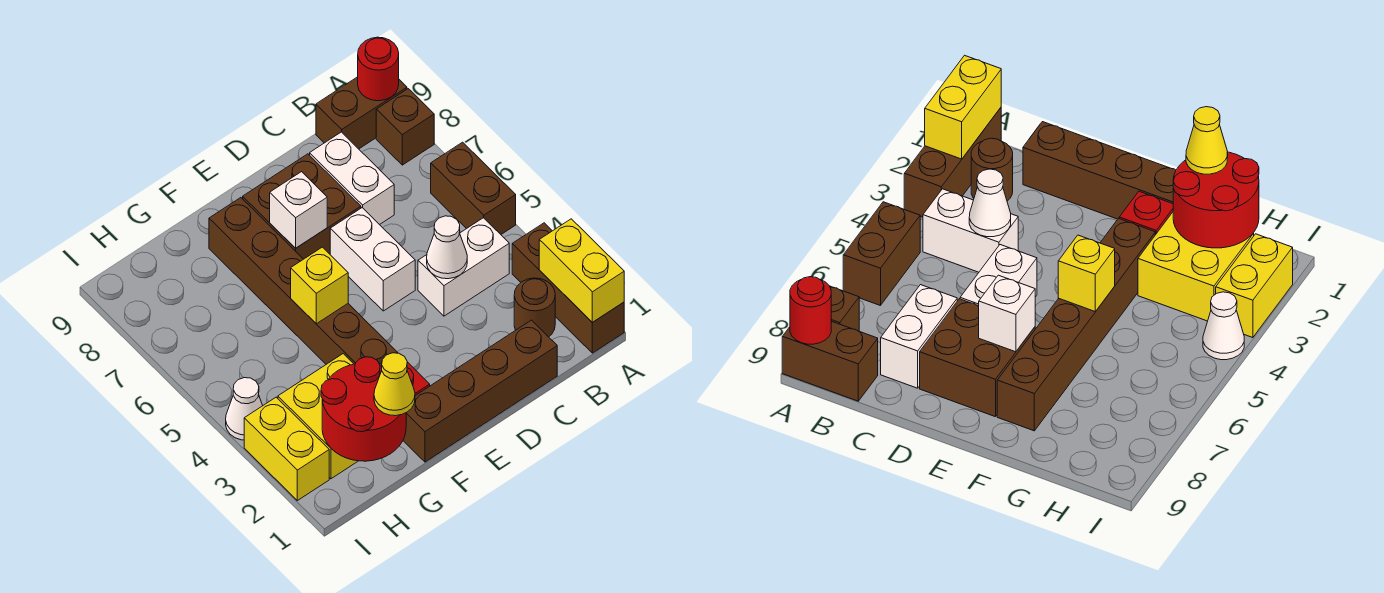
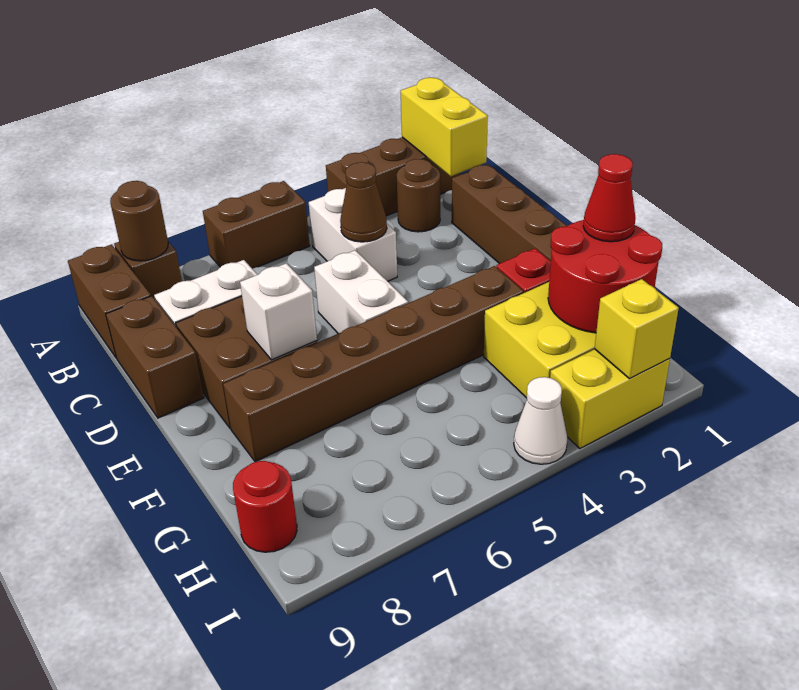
yellow 1x2 brick [539,219,624,322] -> yellow 1x2 brick turned to [401,78,488,176]
none -> brown 1x1 round brick [110,181,168,261]
red 1x1 round brick [358,37,399,101] -> red 1x1 round brick moved to [233,461,297,552]
white 1x1 cone [427,216,467,279] -> brown 1x1 cone [340,162,387,242]
none -> brown 1x2 brick [106,296,204,418]
white 1x2 brick [330,208,415,311] -> white 1x2 brick turned to [314,250,408,334]
yellow 1x1 brick [291,247,348,324] -> yellow 1x1 brick moved to [595,279,679,379]
yellow 1x1 cone [374,353,415,416] -> red 1x1 cone [583,154,636,242]

